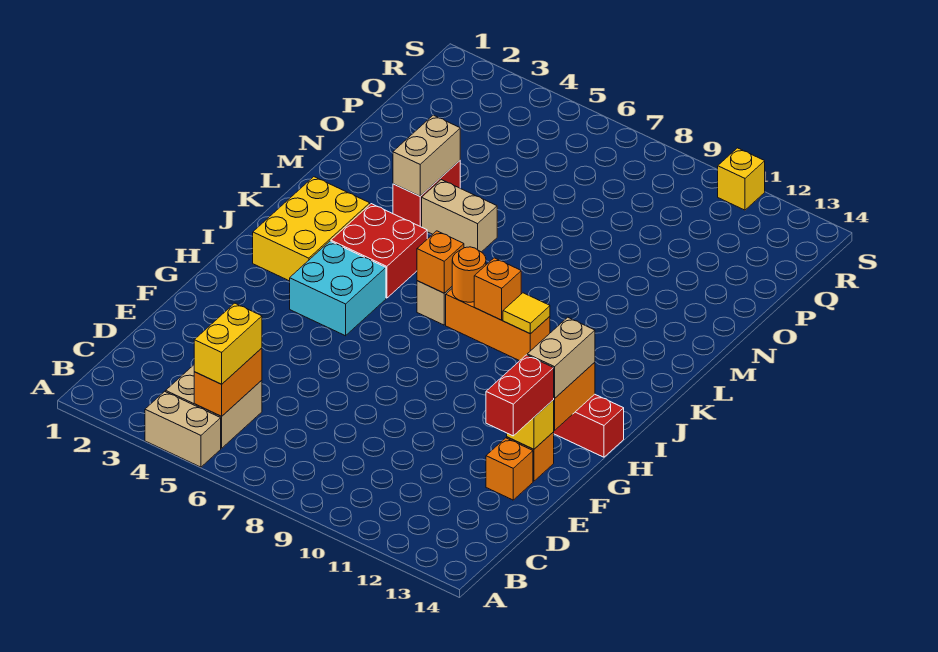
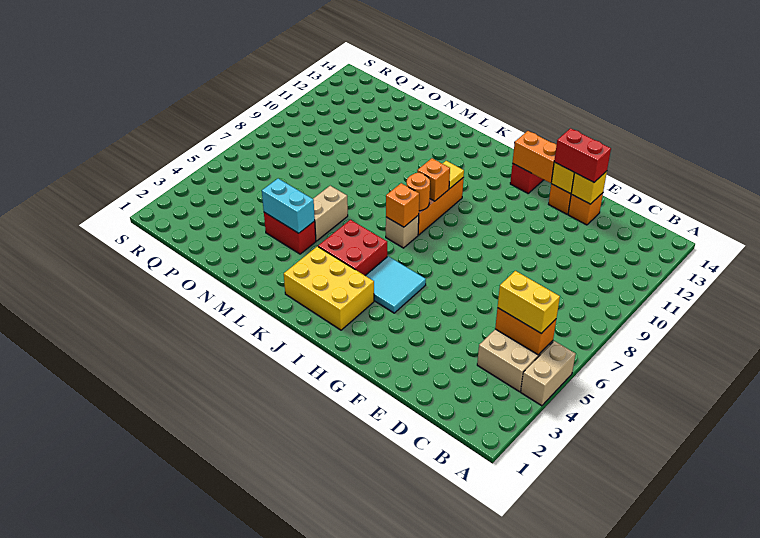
tan 1x2 brick [527,317,595,398] -> none
cyan 2x2 brick [290,241,386,336] -> cyan 2x2 tile [365,256,426,313]
tan 1x2 brick [393,115,460,196] -> cyan 1x2 brick [262,178,315,233]
yellow 1x1 brick [718,148,765,210] -> yellow 1x1 brick moved to [571,171,607,204]

